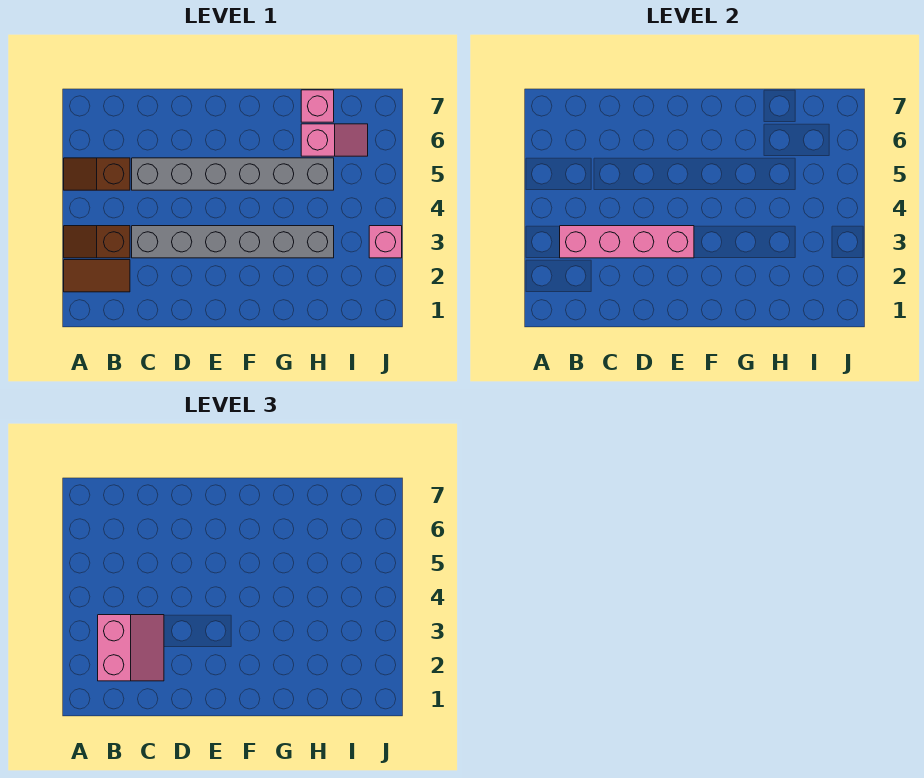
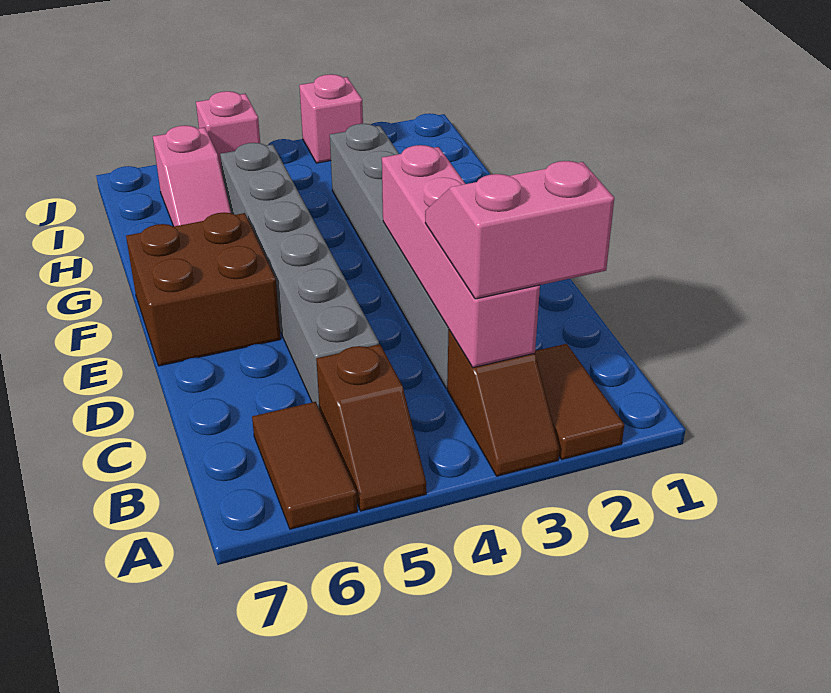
none -> brown 1x2 tile [252,402,357,529]
none -> brown 2x2 brick [126,212,281,366]
pink 1x2 slope [301,124,368,156] -> pink 1x2 slope turned to [153,125,231,226]
pink 1x1 brick [301,90,334,122] -> pink 1x1 brick moved to [196,91,260,172]

